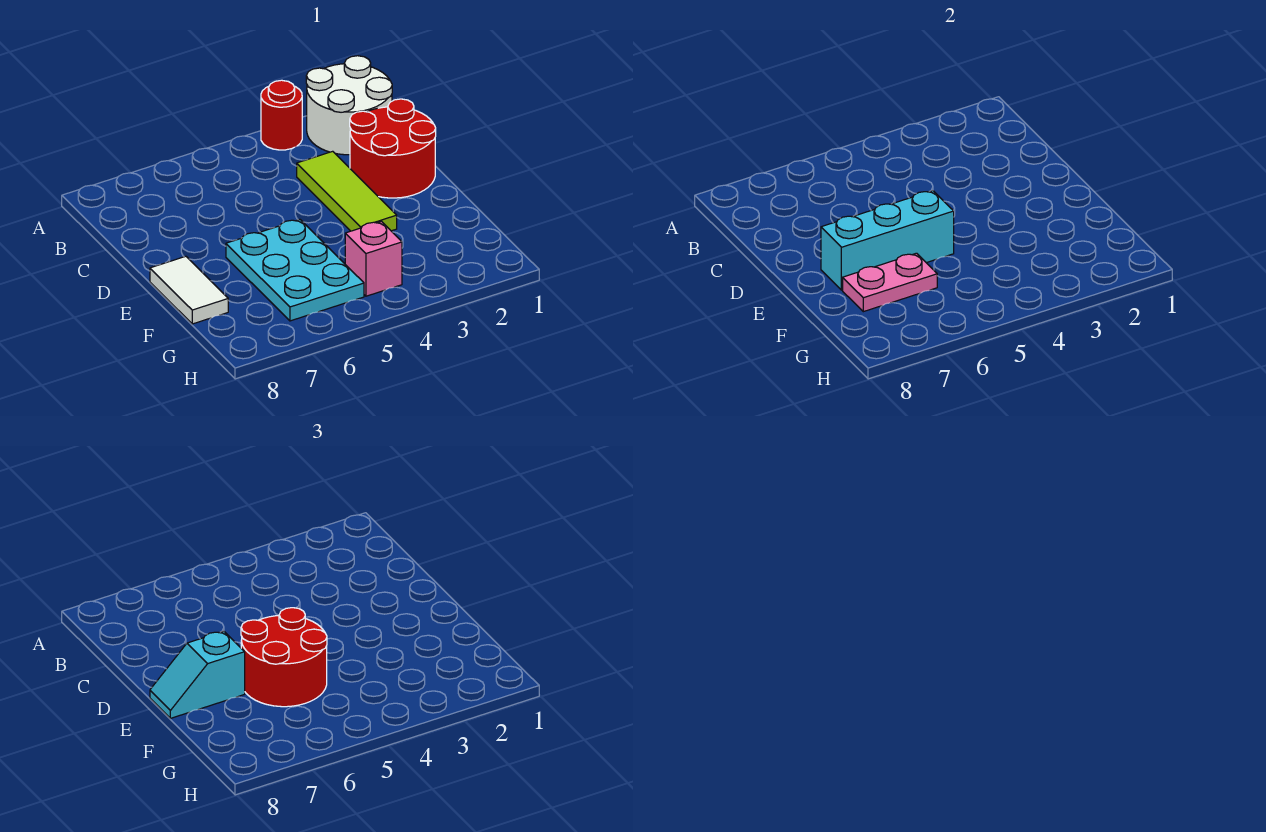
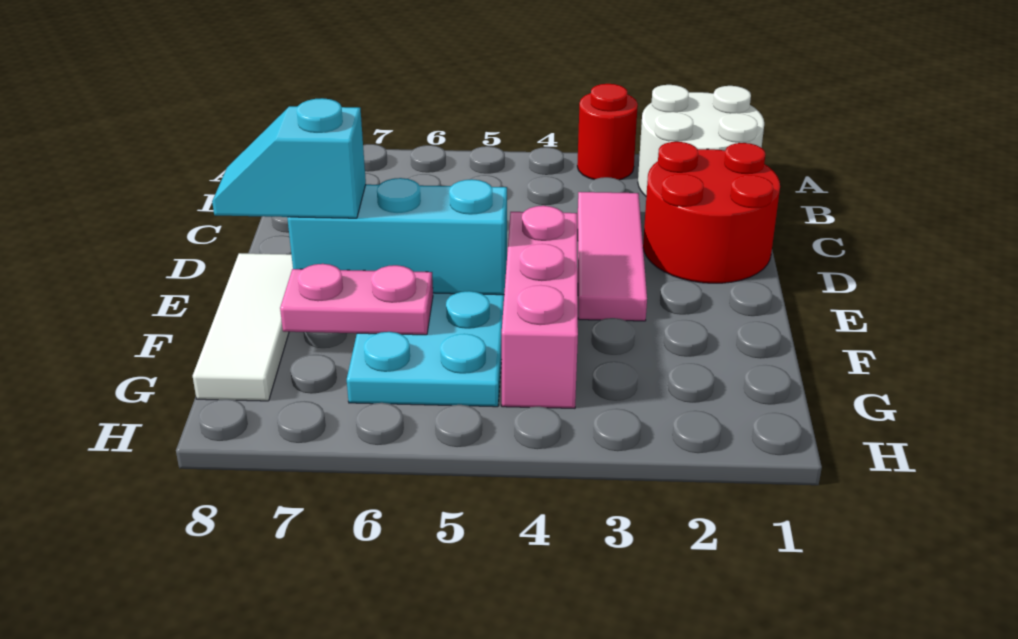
lime 1x3 tile [297,151,397,231] -> pink 1x3 tile [578,192,647,321]
red 2x2 round brick [241,608,327,707] -> none
white 1x2 tile [150,256,228,324] -> white 1x3 tile [193,253,293,401]
pink 1x1 brick [345,221,402,296] -> pink 1x3 brick [502,206,578,408]

